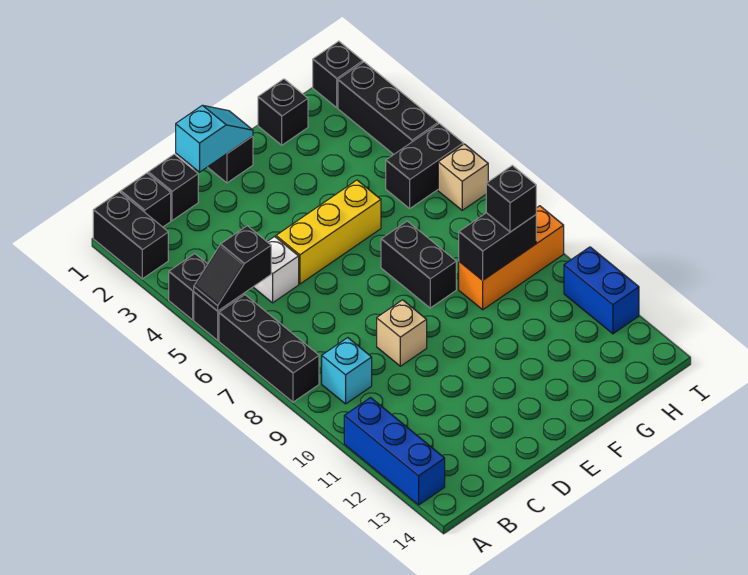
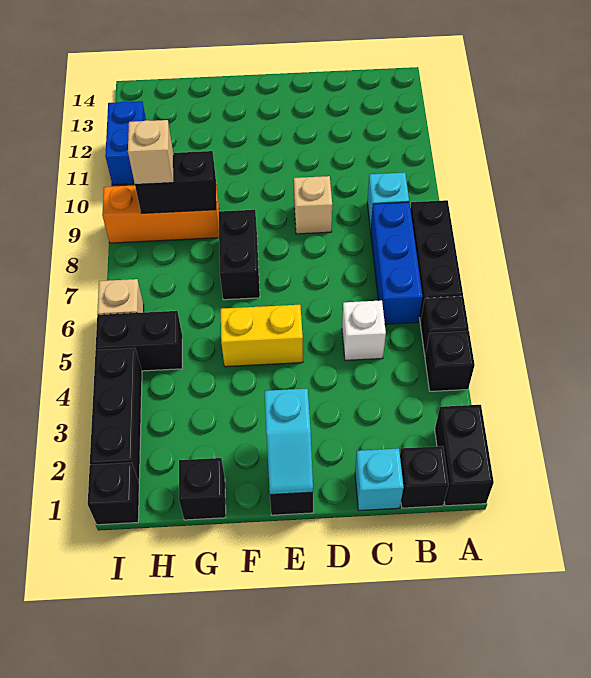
black 1x2 slope [194,226,271,311] -> none
blue 1x3 brick [344,398,445,505] -> blue 1x3 brick moved to [371,202,422,324]
black 1x1 brick [148,154,198,221] -> cyan 1x1 brick [355,448,404,510]
cyan 1x2 slope [176,105,253,172] -> cyan 1x2 slope turned to [265,389,313,494]
yellow 1x3 brick [276,180,381,284] -> yellow 1x2 brick [221,305,303,367]
black 1x1 brick [486,165,536,232] -> tan 1x1 brick [128,120,173,183]

